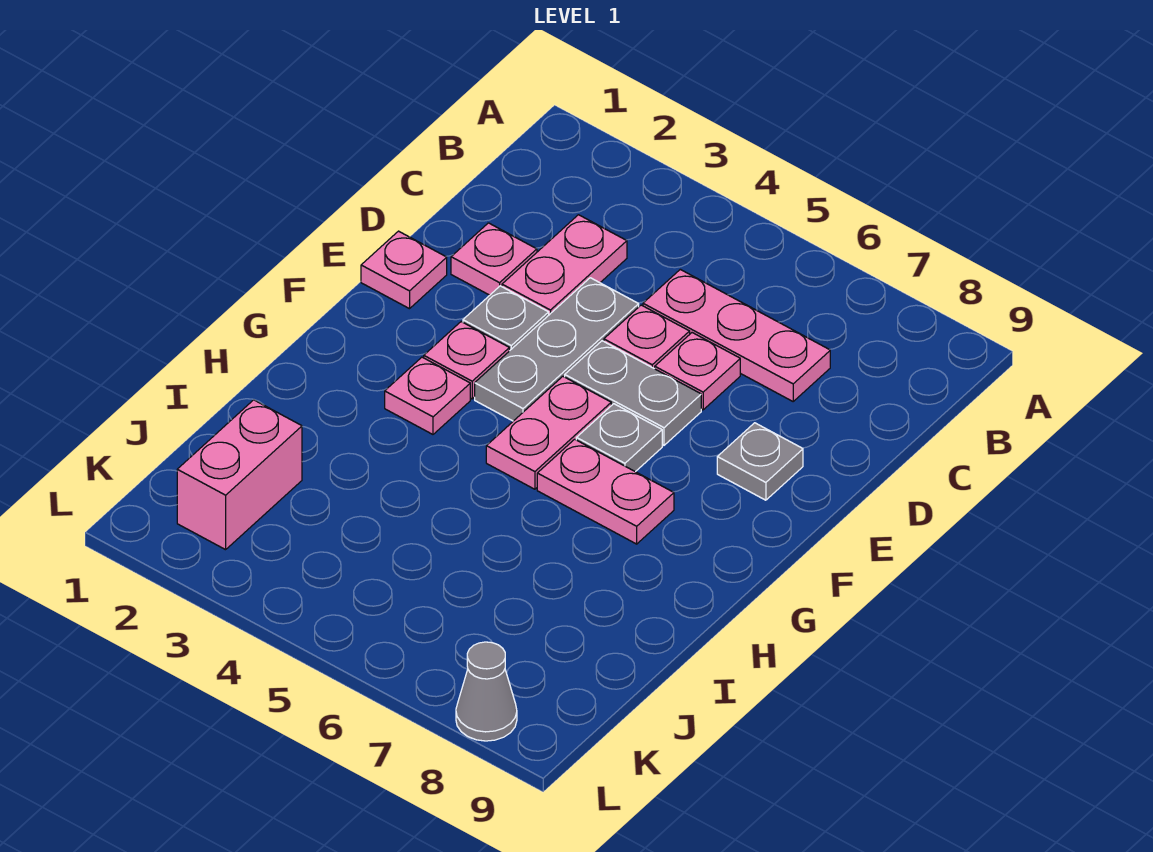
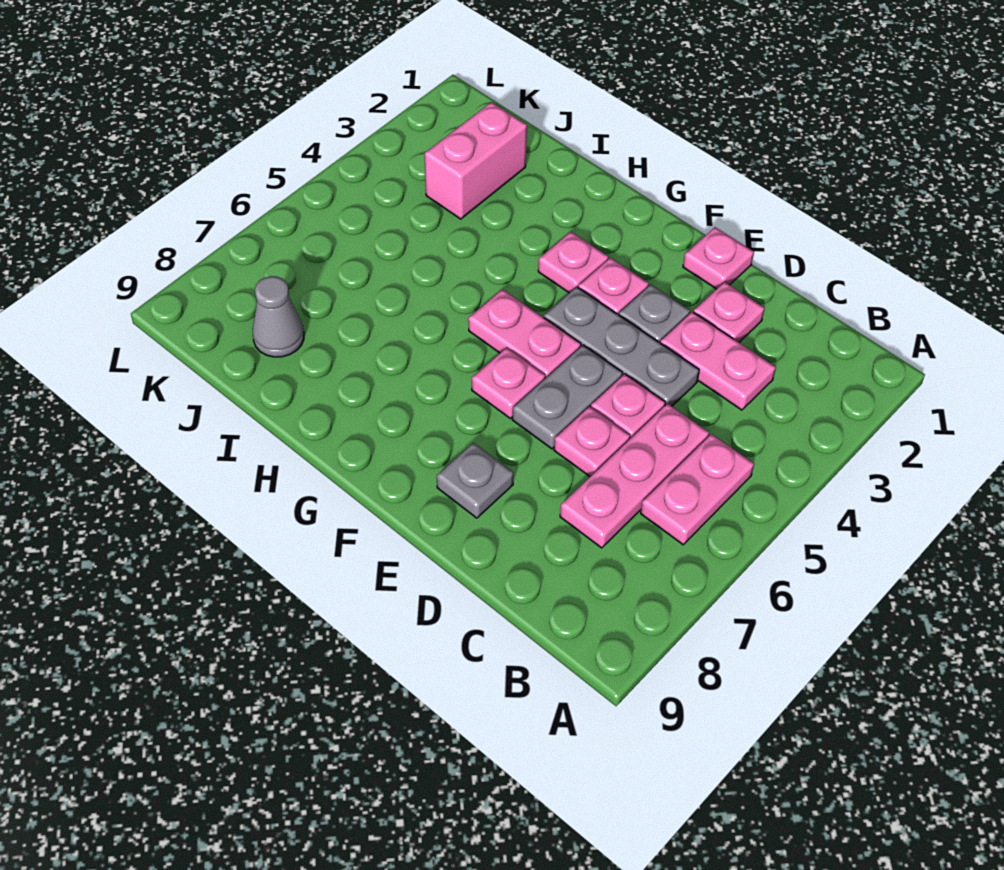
grey 1x1 plate [576,404,662,472] -> pink 1x1 plate [472,348,545,418]
pink 1x2 plate [537,439,674,544] -> pink 1x2 plate moved to [641,434,754,545]
pink 1x2 brick [177,400,302,550] -> pink 1x2 brick turned to [425,102,527,219]
grey 1x1 cone [456,642,517,741] -> grey 1x1 cone moved to [253,276,304,357]

